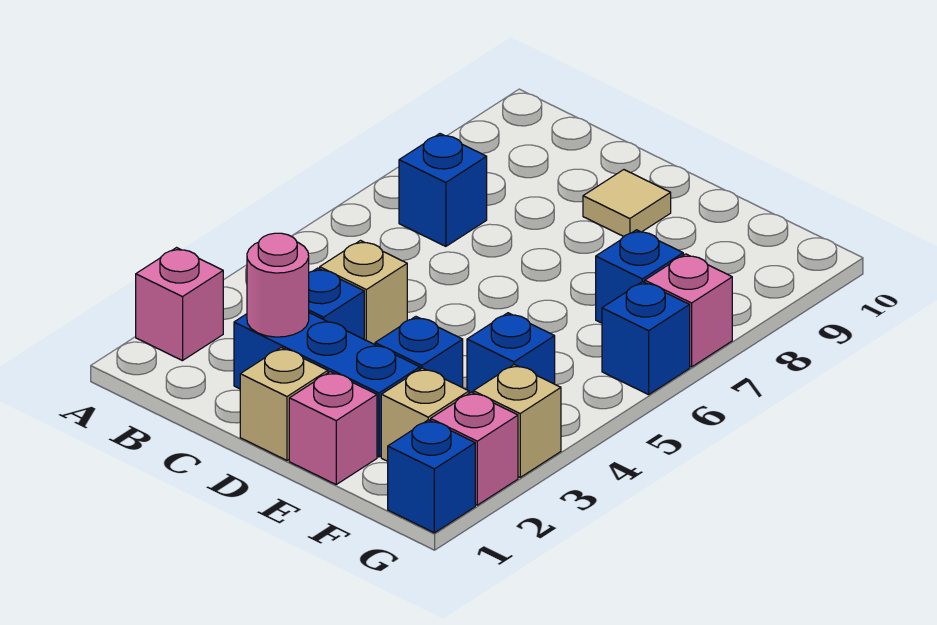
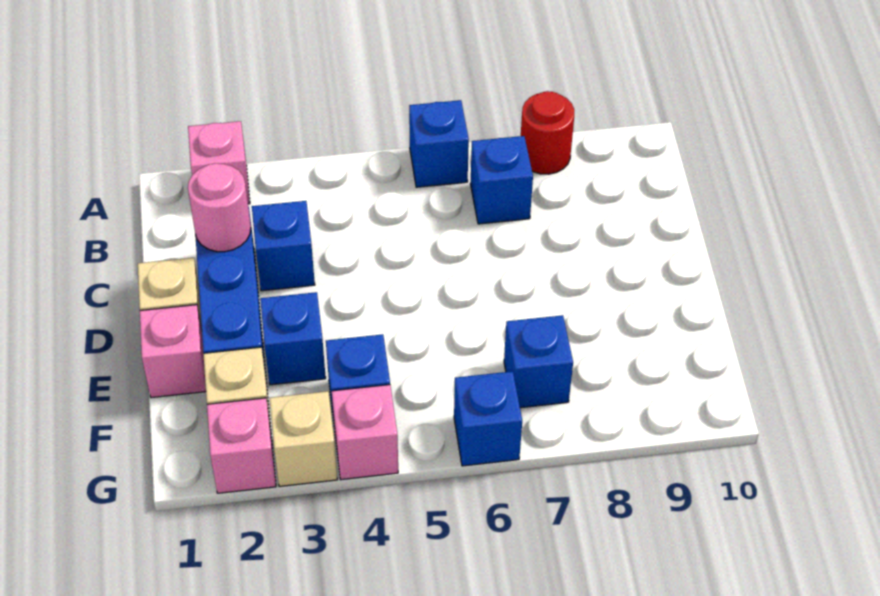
none -> red 1x1 round brick [521,91,574,174]
tan 1x1 brick [320,241,407,345] -> none
tan 1x1 tile [583,170,671,236] -> none
blue 1x1 brick [388,420,475,533] -> blue 1x1 brick moved to [409,100,469,187]
pink 1x1 brick [645,254,732,367] -> pink 1x1 brick moved to [332,385,398,480]

